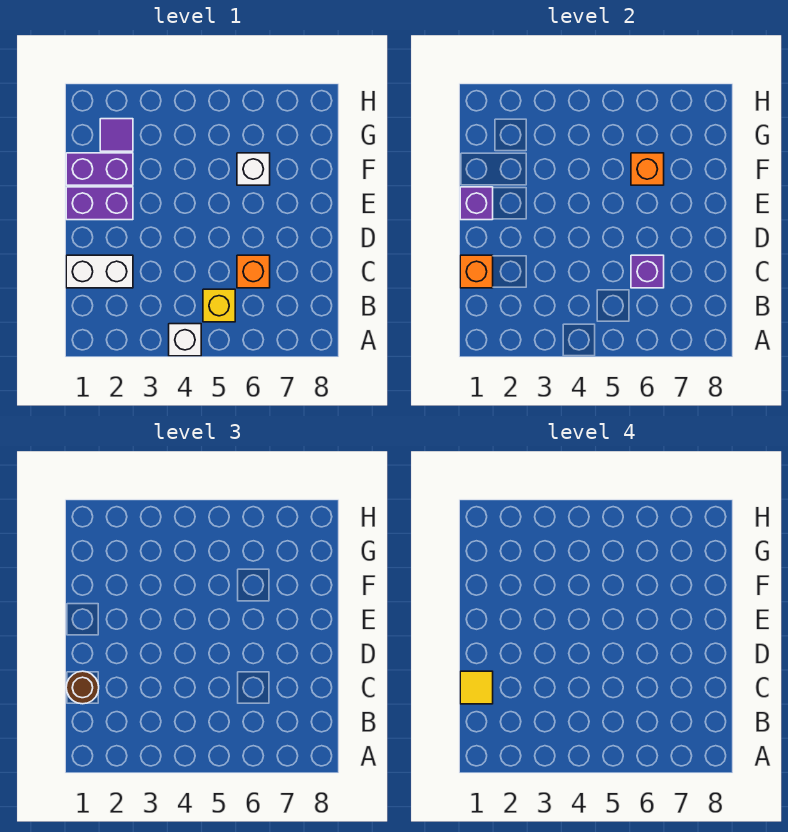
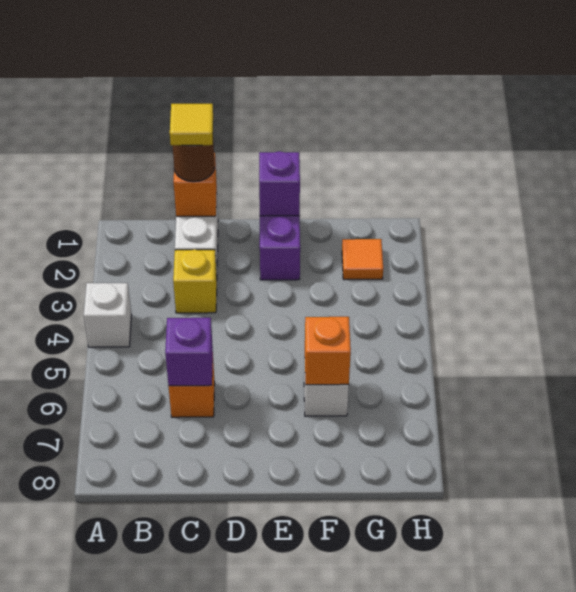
yellow 1x1 brick [203,289,235,322] -> yellow 1x1 brick moved to [173,249,217,313]
purple 1x2 brick [66,153,133,185] -> none
purple 1x1 tile [100,119,133,151] -> orange 1x1 tile [342,239,383,280]

